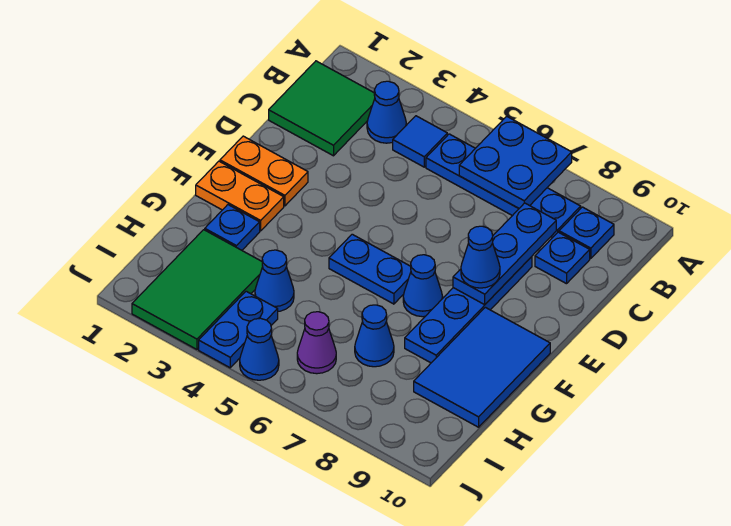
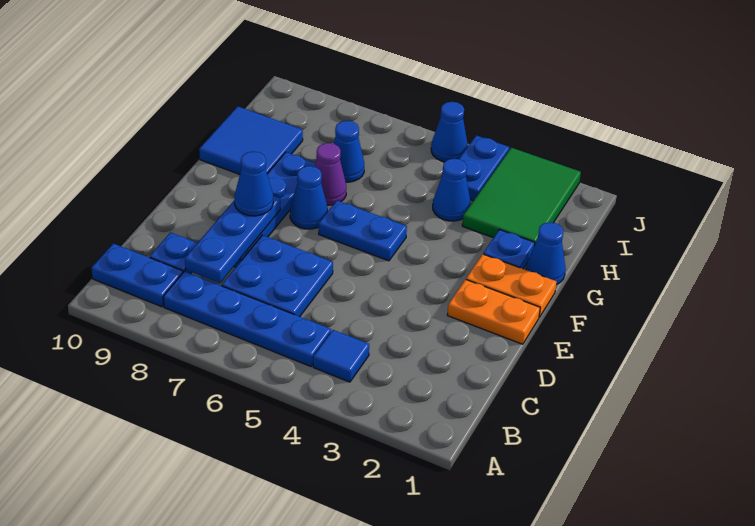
blue 2x2 plate [459,116,572,208] -> blue 2x2 plate moved to [222,235,333,317]
green 2x2 tile [269,61,375,156] -> none
blue 1x1 cone [367,81,406,143] -> blue 1x1 cone moved to [526,222,566,285]
blue 1x1 plate [559,207,614,259] -> blue 1x2 plate [92,244,183,307]
blue 2x3 tile [414,307,550,427] -> blue 2x2 tile [199,106,303,174]
purple 1x1 cone [297,312,336,374] -> purple 1x1 cone moved to [315,143,346,205]

